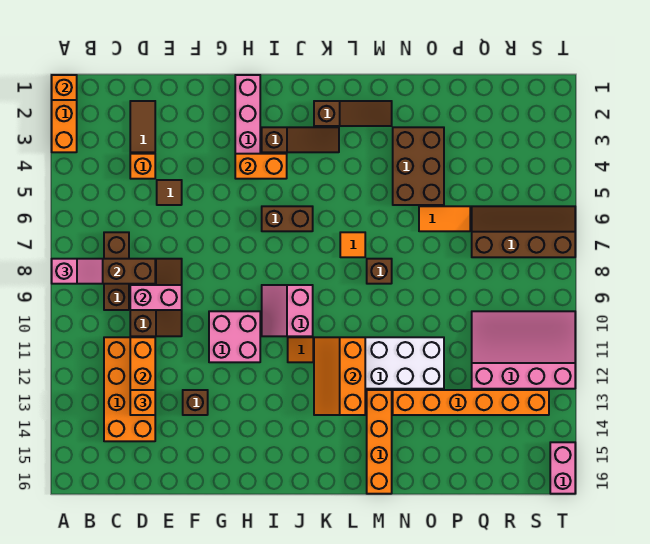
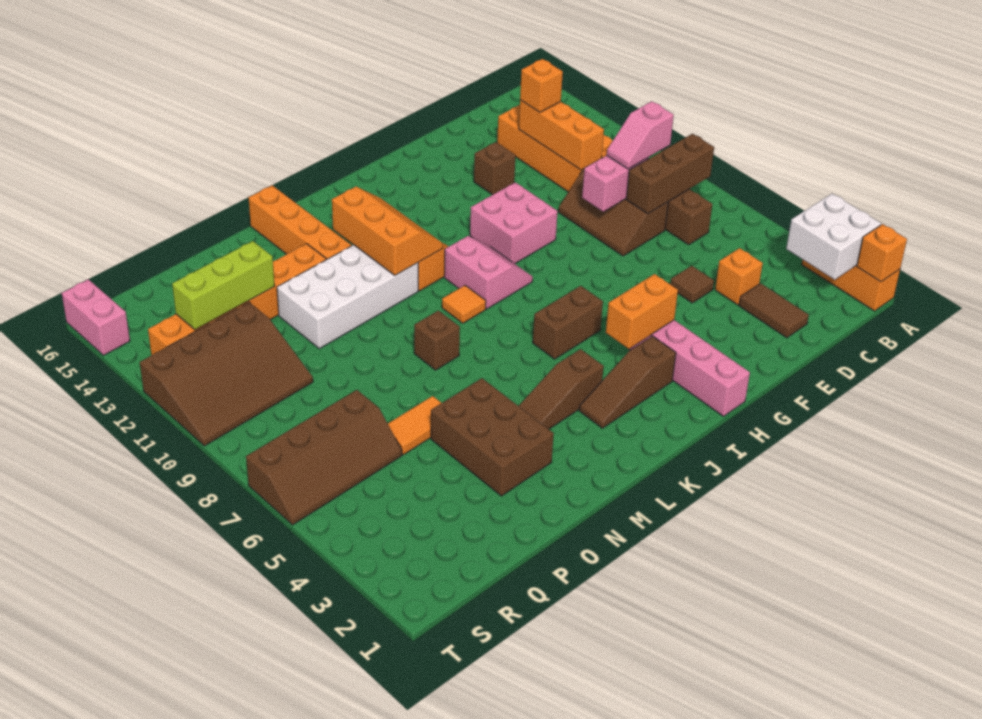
none -> white 2x2 brick [786,194,881,280]
pink 1x2 slope [52,259,103,284] -> pink 1x2 slope moved to [607,101,674,169]
brown 1x3 slope [314,101,392,126] -> brown 1x3 slope moved to [519,349,604,429]
orange 1x1 tile [340,232,365,257] -> orange 1x1 tile moved to [442,285,486,323]
none -> lime 1x3 brick [172,241,275,330]
pink 3x4 slope [472,311,575,389] -> brown 3x4 slope [140,302,313,446]

